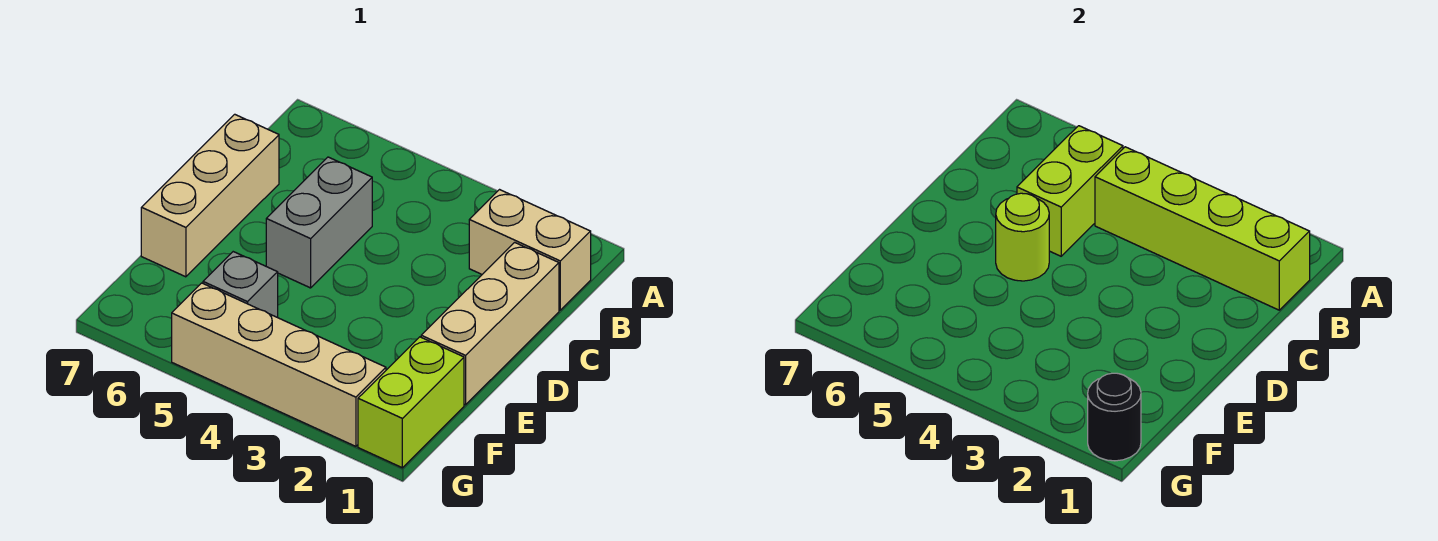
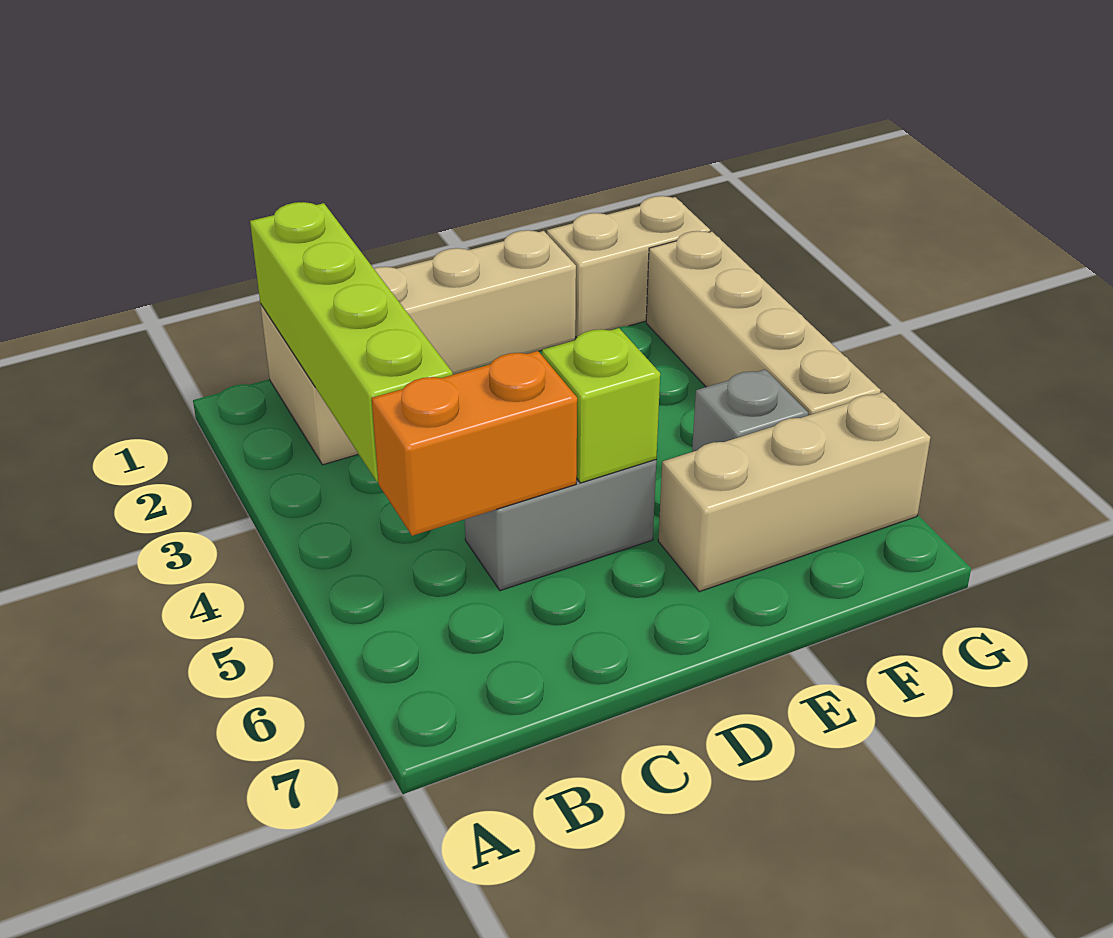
lime 1x2 brick [1017,126,1123,256] -> orange 1x2 brick [372,351,577,536]
tan 1x3 brick [141,114,279,277] -> tan 1x3 brick moved to [658,392,930,592]
lime 1x1 round brick [996,193,1049,281] -> lime 1x1 brick [542,328,660,483]
lime 1x2 brick [358,337,464,468] -> tan 1x2 brick [547,196,710,338]
black 1x1 round brick [1088,373,1141,461] -> none

